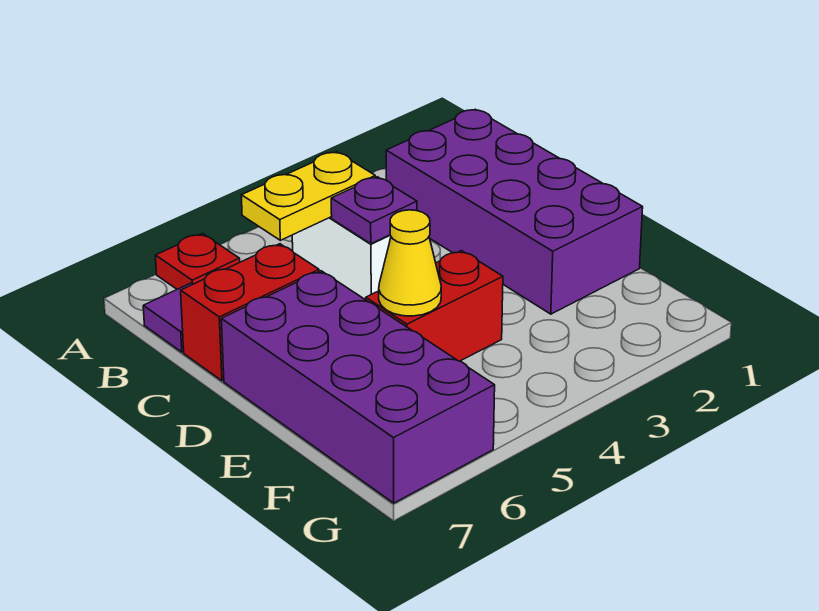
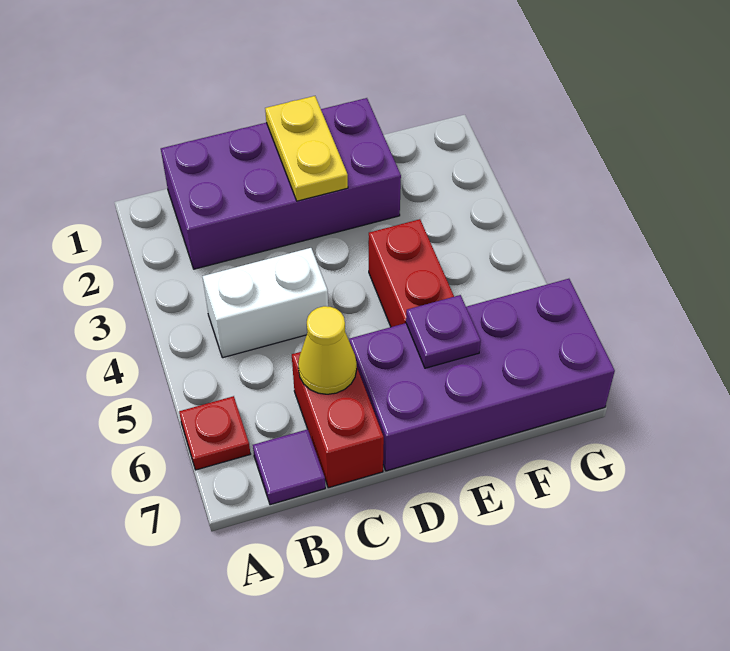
yellow 1x2 plate [241,152,375,240] -> yellow 1x2 plate moved to [265,96,348,201]
purple 1x1 plate [331,177,417,244] -> purple 1x1 plate moved to [406,295,481,368]
yellow 1x1 cone [379,210,441,316] -> yellow 1x1 cone moved to [298,306,357,394]

